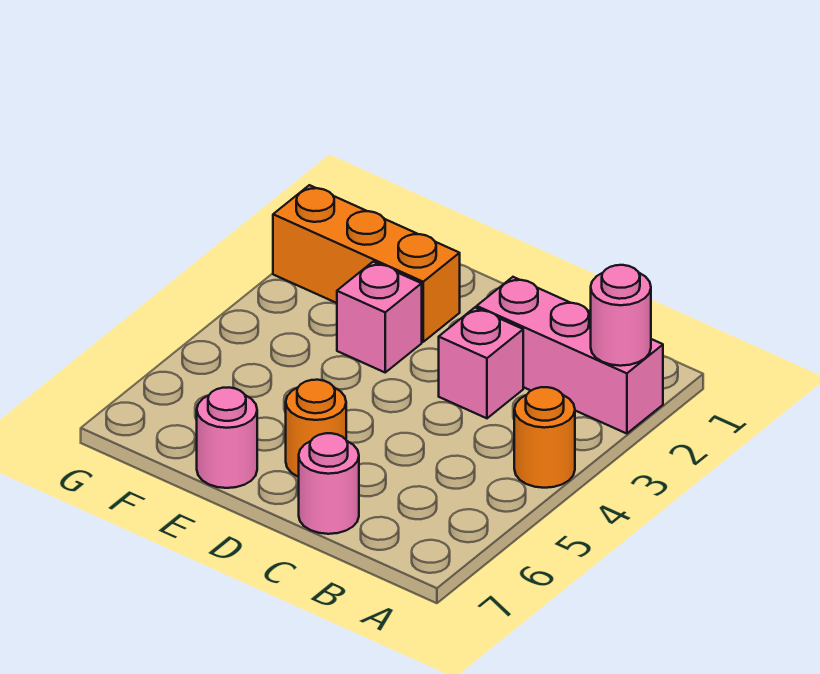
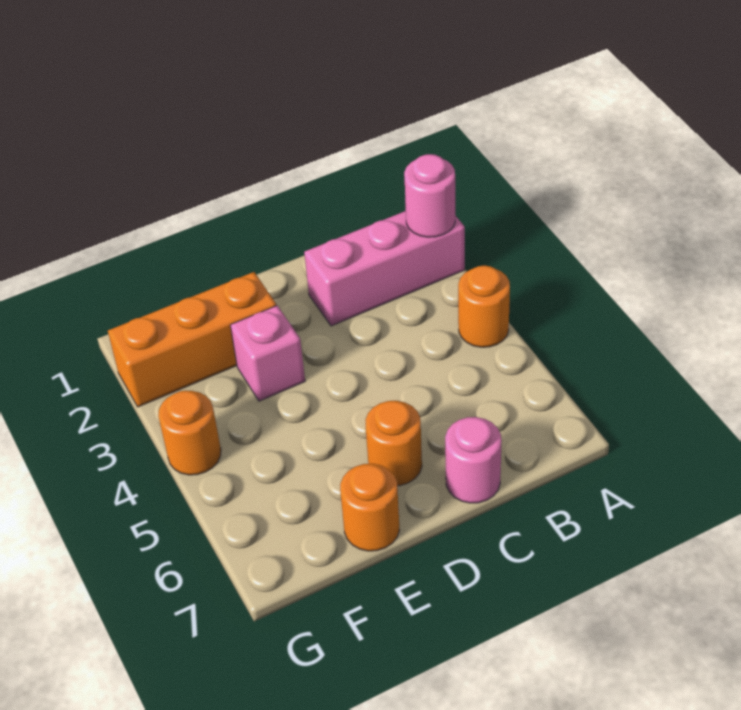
pink 1x1 brick [439,308,523,418] -> none
pink 1x1 round brick [197,388,257,488] -> orange 1x1 round brick [340,464,400,551]
none -> orange 1x1 round brick [158,391,221,475]

